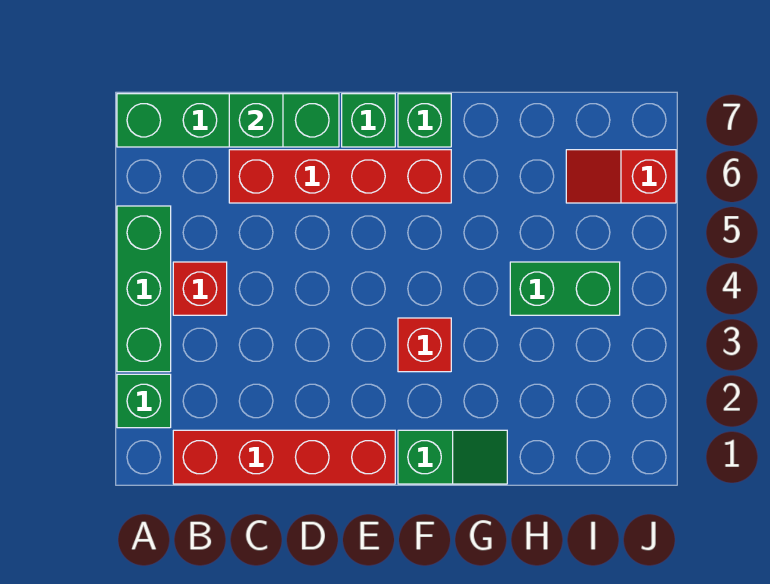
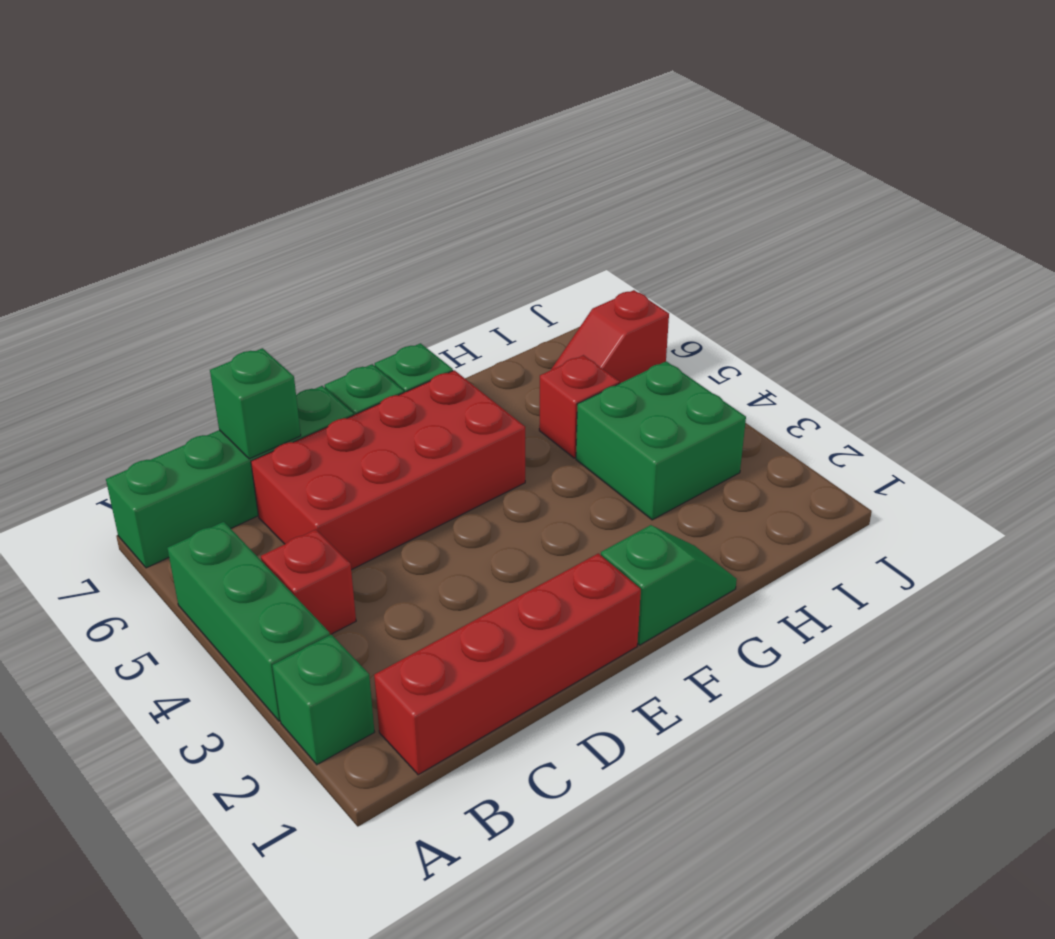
red 1x4 brick [229,150,451,203] -> red 2x4 brick [251,370,525,570]
red 1x1 brick [398,318,451,372] -> red 1x1 brick moved to [539,355,620,458]
green 1x2 brick [510,262,620,315] -> green 2x2 brick [576,361,746,520]

